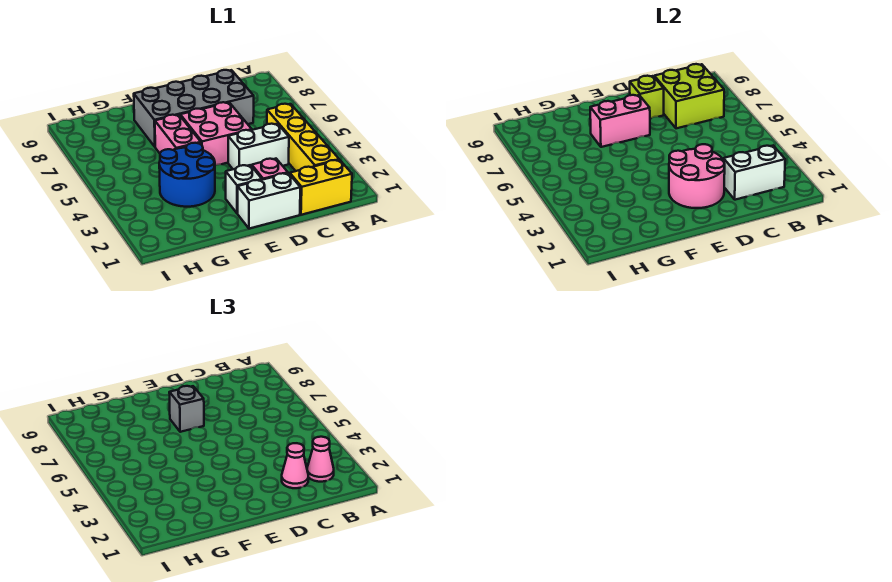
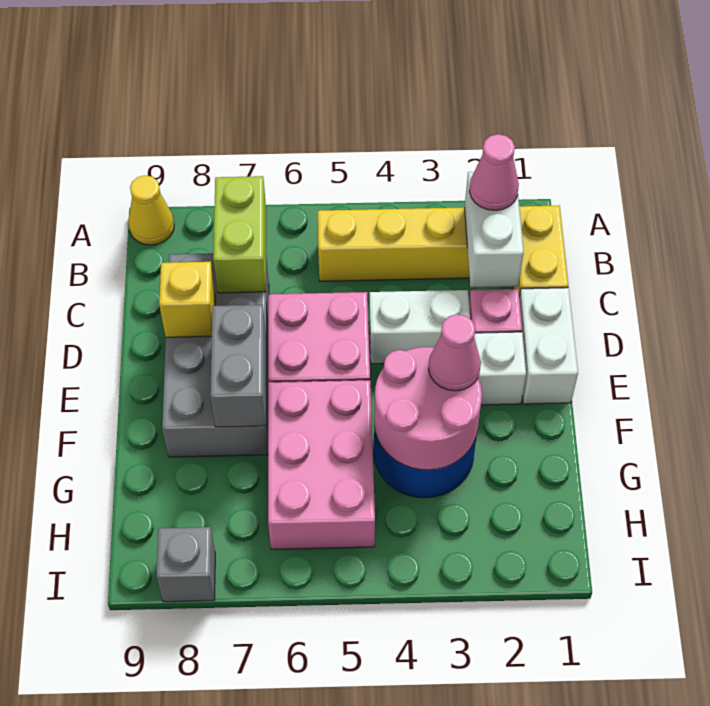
none -> yellow 1x1 cone [128,175,174,245]
lime 2x2 brick [654,64,724,128] -> lime 1x2 brick [213,176,266,293]
pink 1x1 cone [282,443,308,488] -> pink 1x1 cone moved to [429,314,481,391]
white 1x2 brick [228,124,289,169] -> white 1x2 brick turned to [369,290,470,364]
pink 2x2 round brick [669,144,725,208] -> pink 2x2 round brick moved to [374,347,482,470]
lime 1x1 brick [630,76,664,119] -> yellow 1x1 brick [159,262,215,337]
pink 1x2 brick [590,95,650,147] -> grey 1x2 brick [210,305,266,427]
grey 1x1 brick [169,386,204,432] -> grey 1x1 brick moved to [156,527,215,602]
pink 1x2 brick [155,115,201,153] -> pink 2x3 brick [268,380,375,549]

